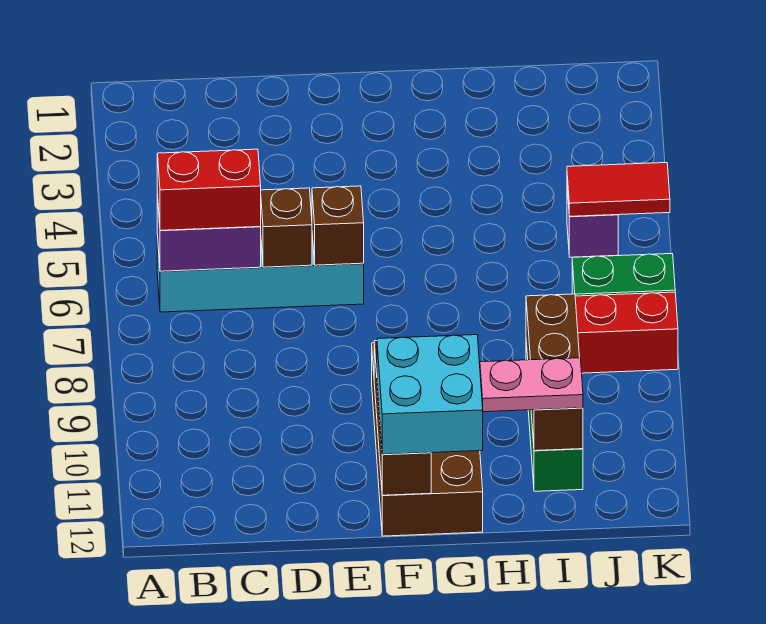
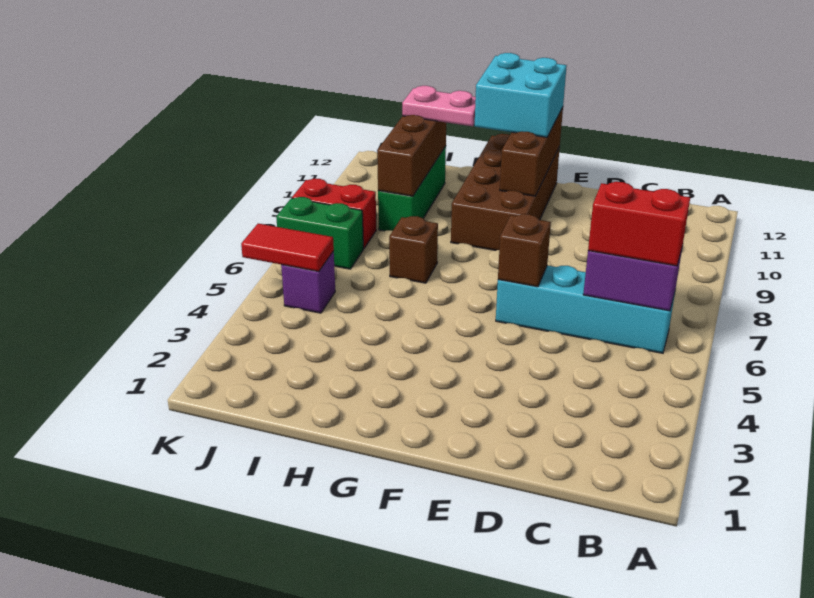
brown 1x1 brick [261,188,312,267] -> brown 1x1 brick moved to [389,216,438,283]

